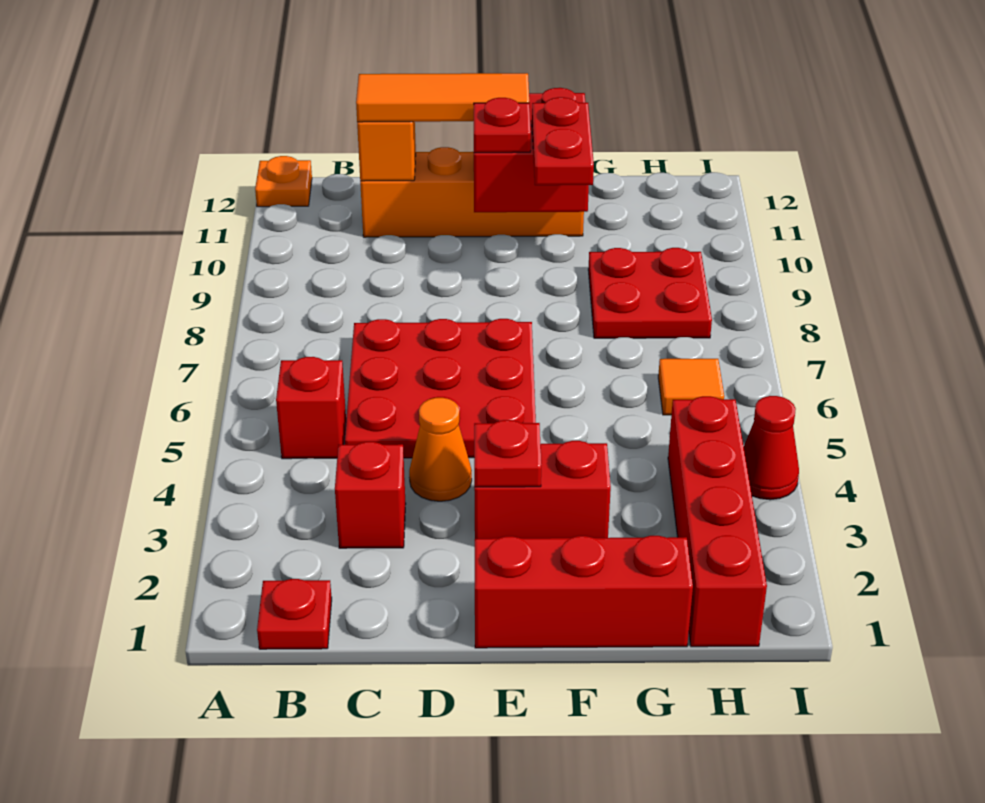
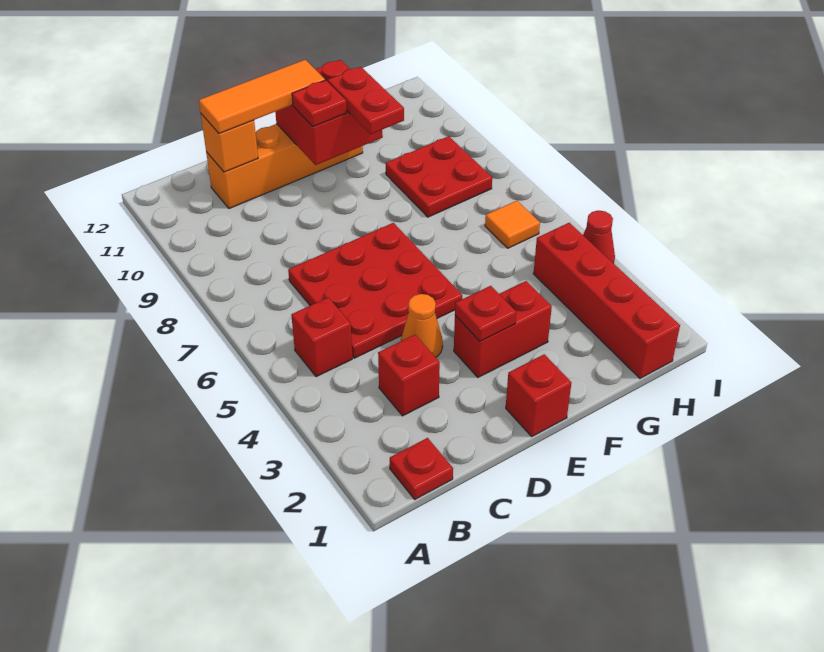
orange 1x1 plate [255,156,312,207] -> none
red 1x3 brick [475,536,693,648] -> red 1x1 brick [506,354,571,436]

